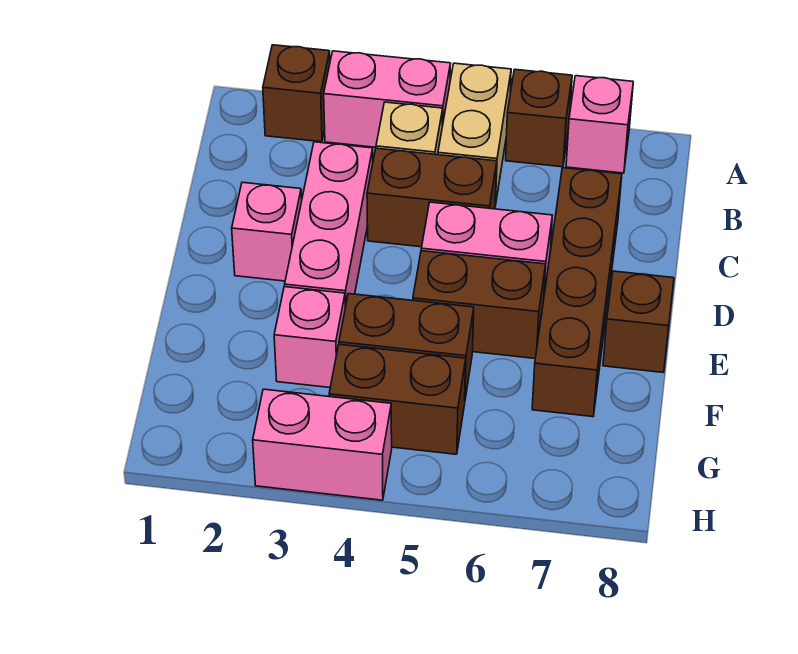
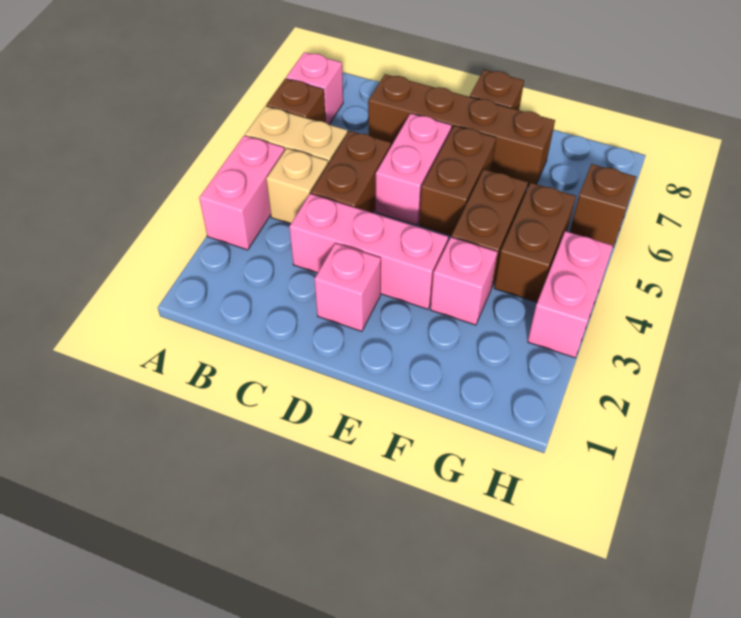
brown 1x1 brick [263,45,330,142] -> brown 1x1 brick moved to [570,164,637,247]

